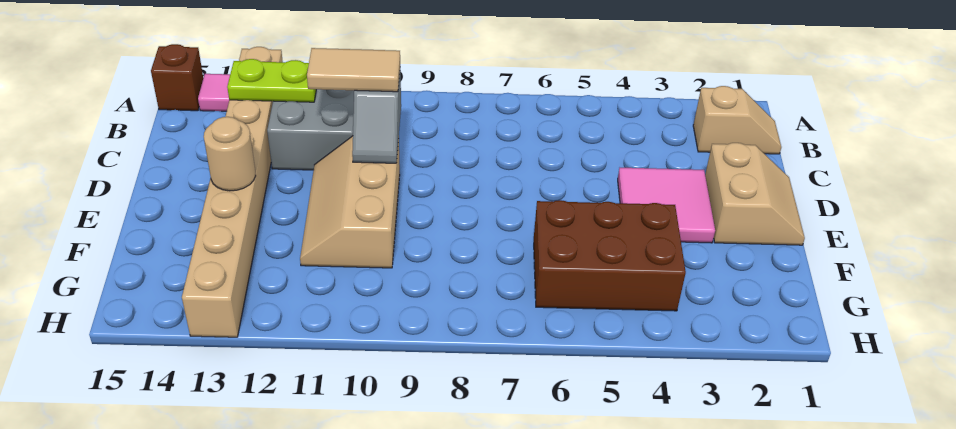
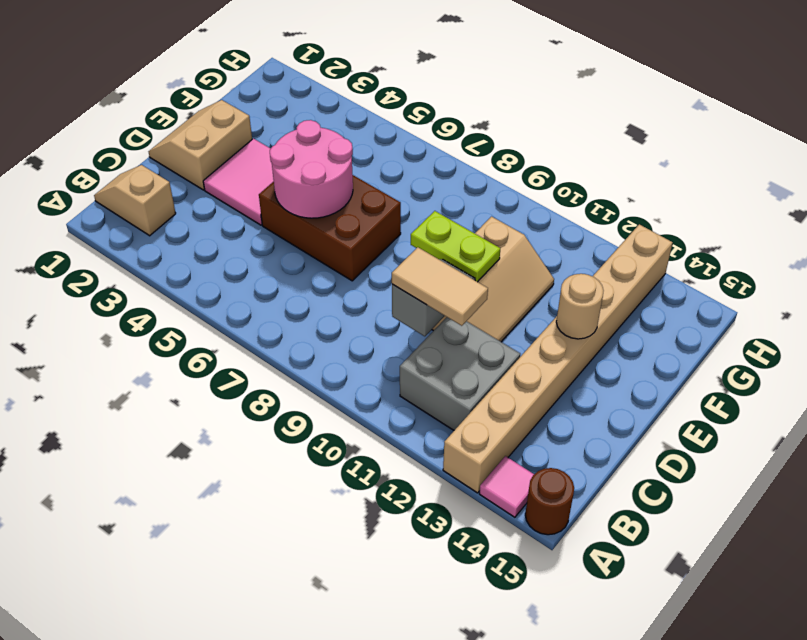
brown 1x1 brick [151,44,203,111] -> brown 1x1 round brick [525,468,574,535]
lime 1x2 plate [227,59,316,102] -> lime 1x2 plate moved to [411,211,500,282]
none -> pink 2x2 round brick [270,120,353,218]
brown 2x3 brick [534,200,686,311] -> brown 2x3 brick moved to [259,175,401,281]

